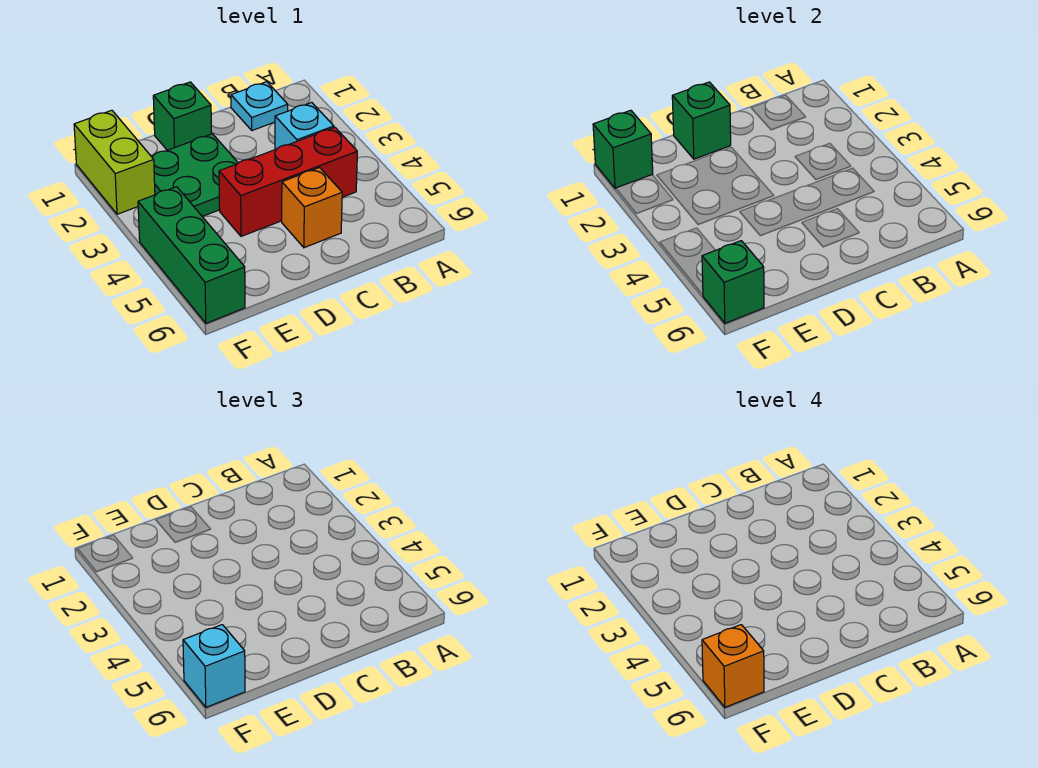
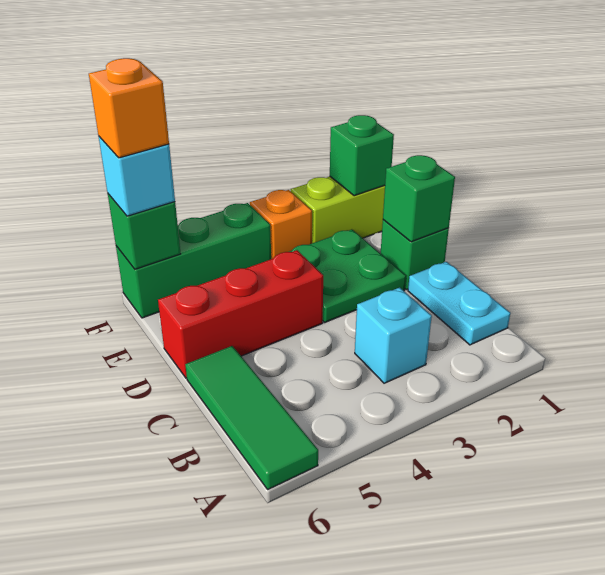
none -> green 1x3 tile [185,346,318,489]
cyan 1x1 plate [231,82,288,130] -> cyan 1x2 plate [408,262,510,345]
red 1x3 brick [219,127,357,236] -> red 1x3 brick turned to [158,250,323,378]
orange 1x1 brick [282,168,342,248] -> orange 1x1 brick moved to [250,190,312,259]

